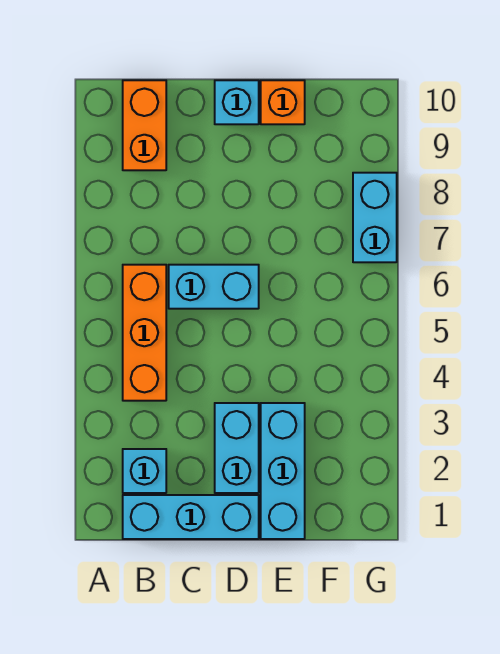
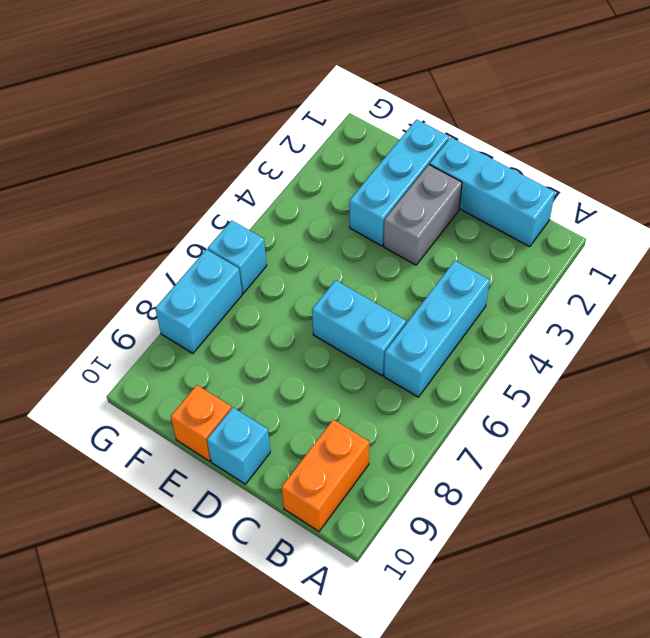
cyan 1x1 brick [123,449,166,493] -> cyan 1x1 brick moved to [208,220,267,293]
orange 1x3 brick [123,265,166,401] -> cyan 1x3 brick [384,261,490,397]
cyan 1x2 brick [215,403,259,493] -> grey 1x2 brick [384,165,462,265]

